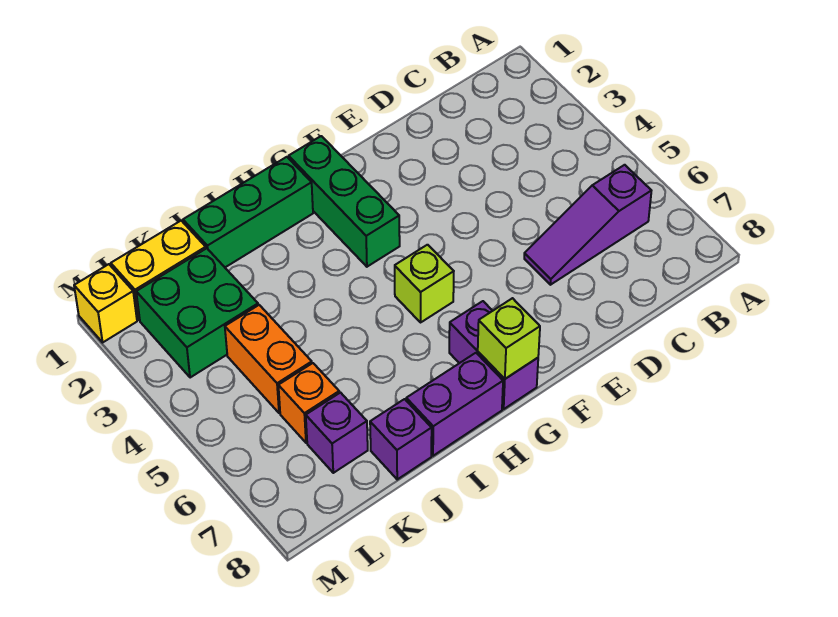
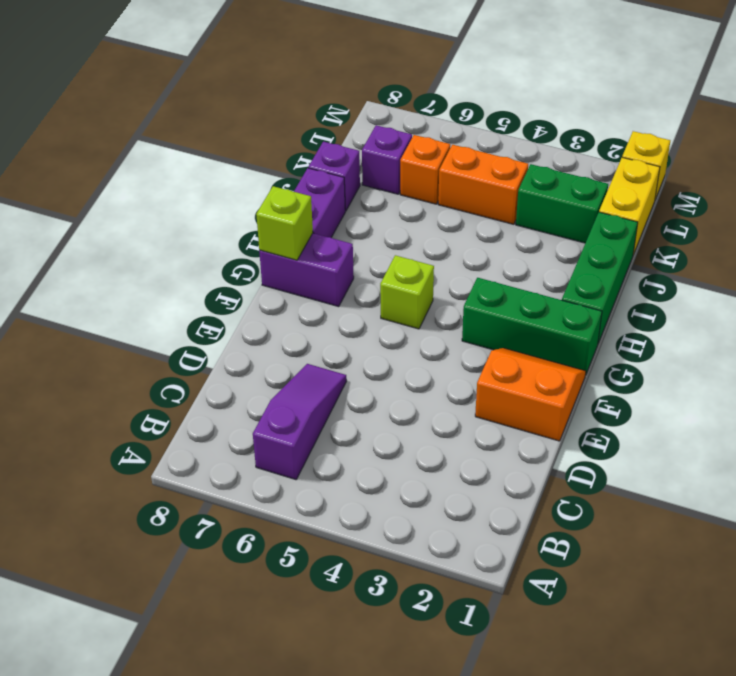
none -> orange 2x2 slope [475,348,586,441]
green 2x2 brick [136,248,258,378] -> green 1x2 brick [516,164,608,243]

